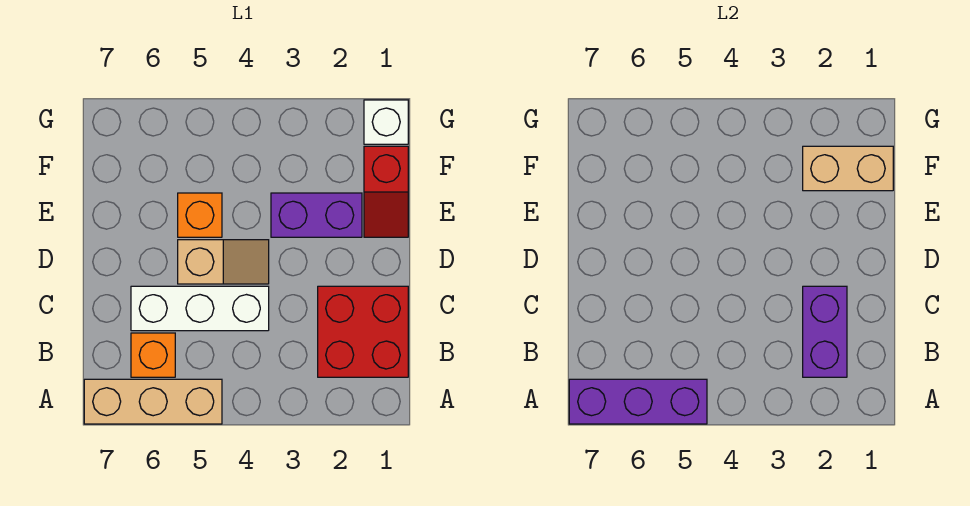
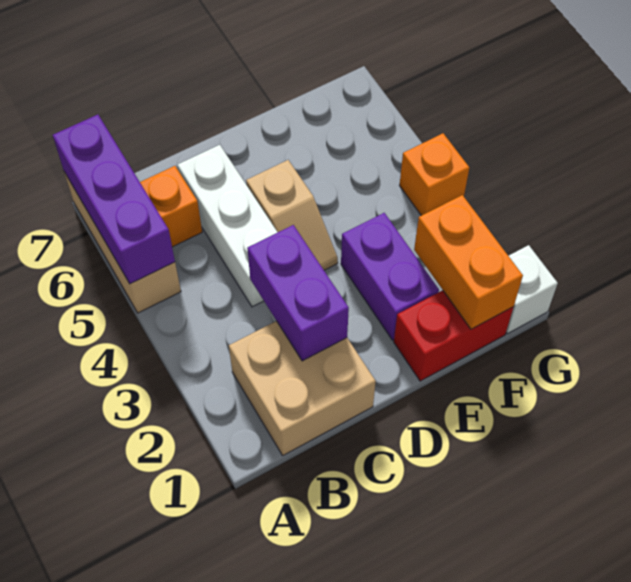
red 2x2 brick [318,286,408,377] -> tan 2x2 brick [229,321,376,455]
purple 1x2 brick [803,286,847,377] -> purple 1x2 brick turned to [247,225,349,361]
red 1x2 slope [364,146,408,237] -> red 1x2 brick [394,290,513,381]
orange 1x1 brick [178,193,222,237] -> orange 1x1 brick moved to [400,133,469,216]
tan 1x2 brick [803,146,893,191] -> orange 1x2 brick [414,195,523,329]

